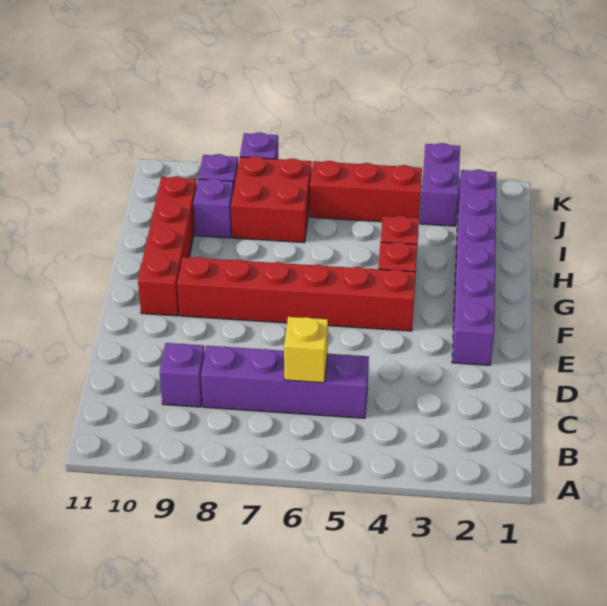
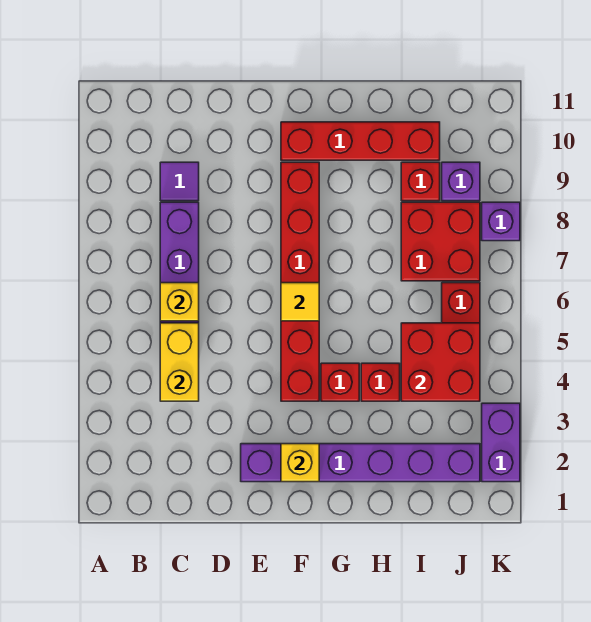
none -> yellow 1x2 brick [160,323,199,401]
purple 1x1 brick [159,343,205,407] -> purple 1x1 tile [160,162,199,201]
none -> yellow 1x1 brick [281,444,319,482]
none -> yellow 1x1 tile [281,283,319,321]
none -> red 2x2 brick [401,323,480,401]
purple 1x1 brick [193,179,234,238] -> red 1x1 brick [401,162,440,201]
purple 1x2 brick [420,143,460,226] -> purple 1x2 brick turned to [482,403,520,482]

